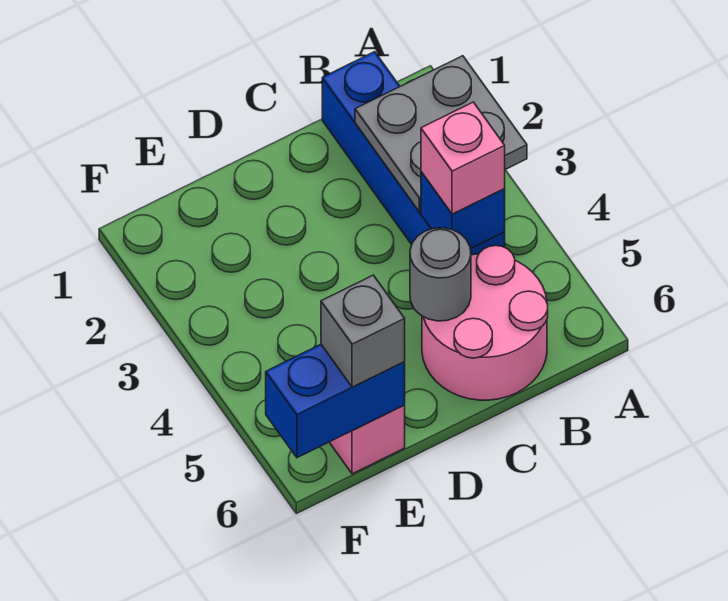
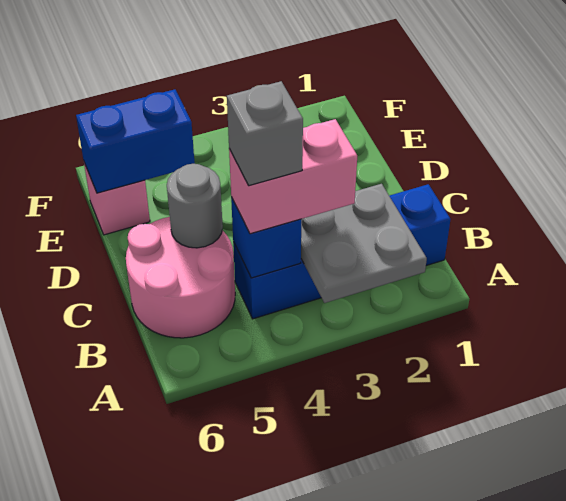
pink 1x1 brick [421,102,505,214] -> pink 1x2 brick [229,119,357,234]
blue 1x2 brick [266,344,405,458] -> blue 1x2 brick turned to [76,89,195,193]
grey 1x1 brick [321,275,405,387] -> grey 1x1 brick moved to [227,81,303,186]

